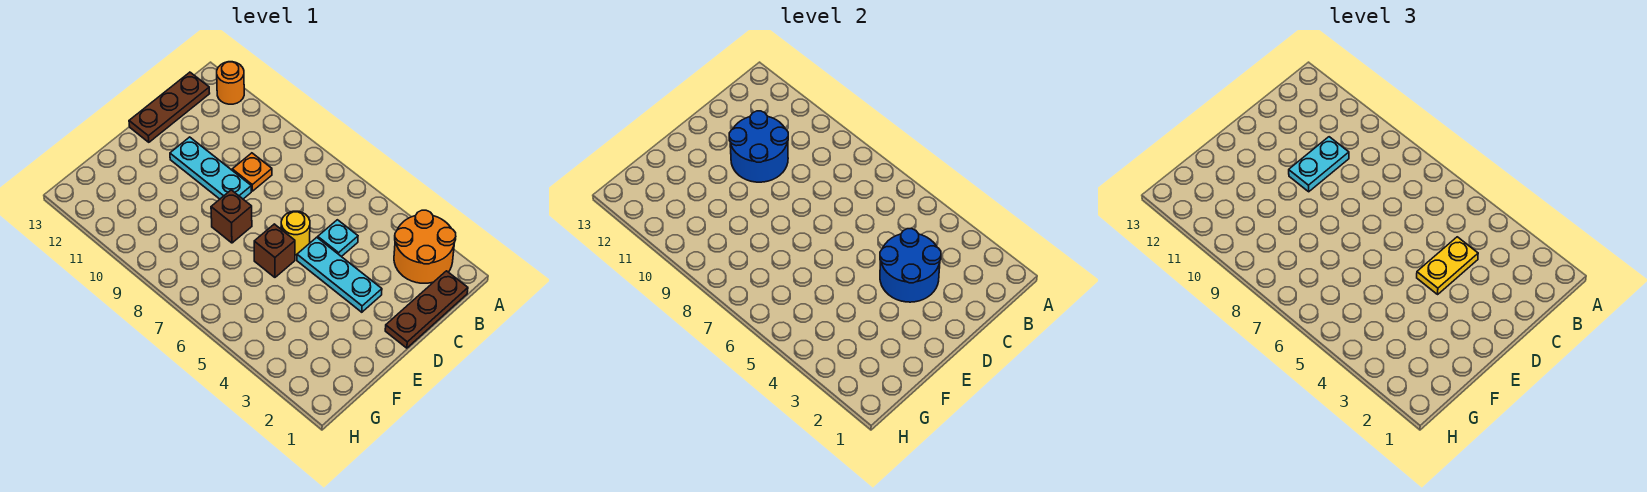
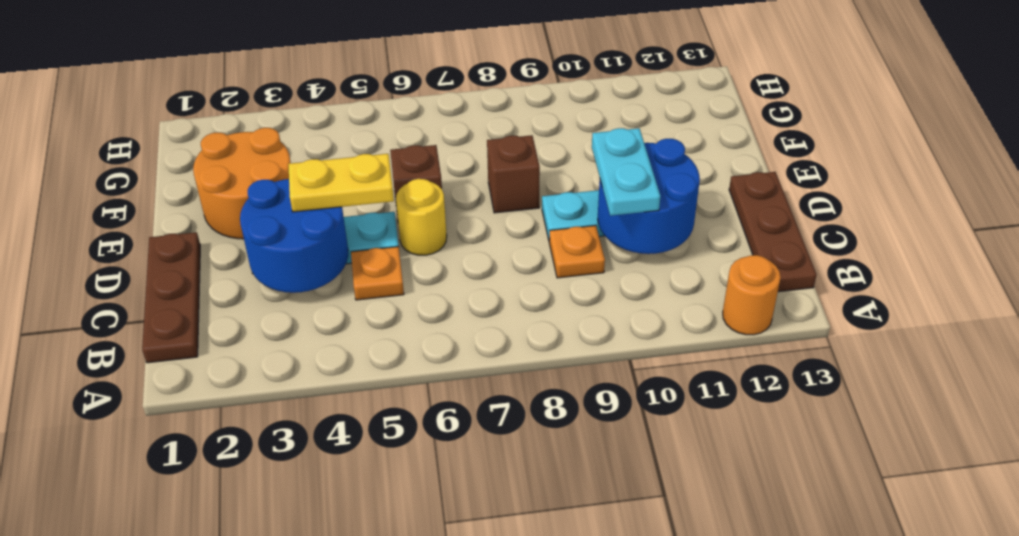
orange 2x2 round brick [394,210,456,283] -> orange 2x2 round brick moved to [193,128,291,239]
yellow 1x2 plate [1417,237,1478,294] -> yellow 1x2 plate turned to [288,154,394,212]
cyan 1x1 plate [318,220,358,257] -> orange 1x1 plate [351,247,404,300]

